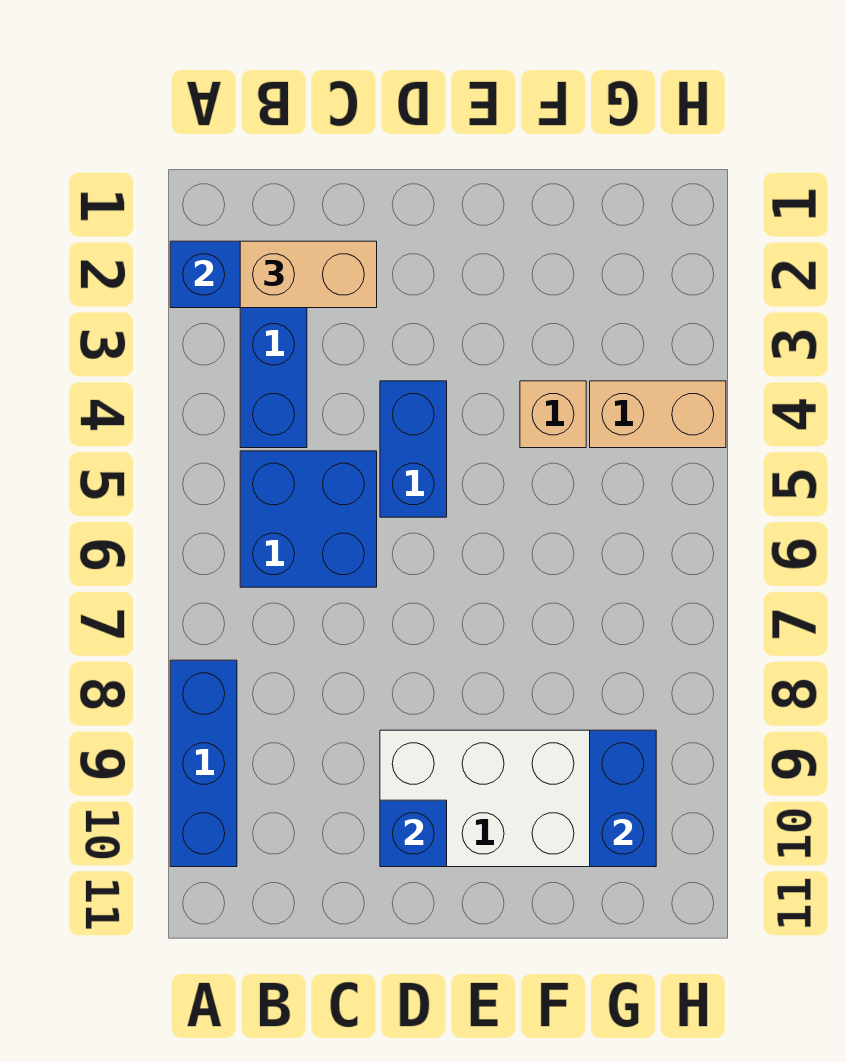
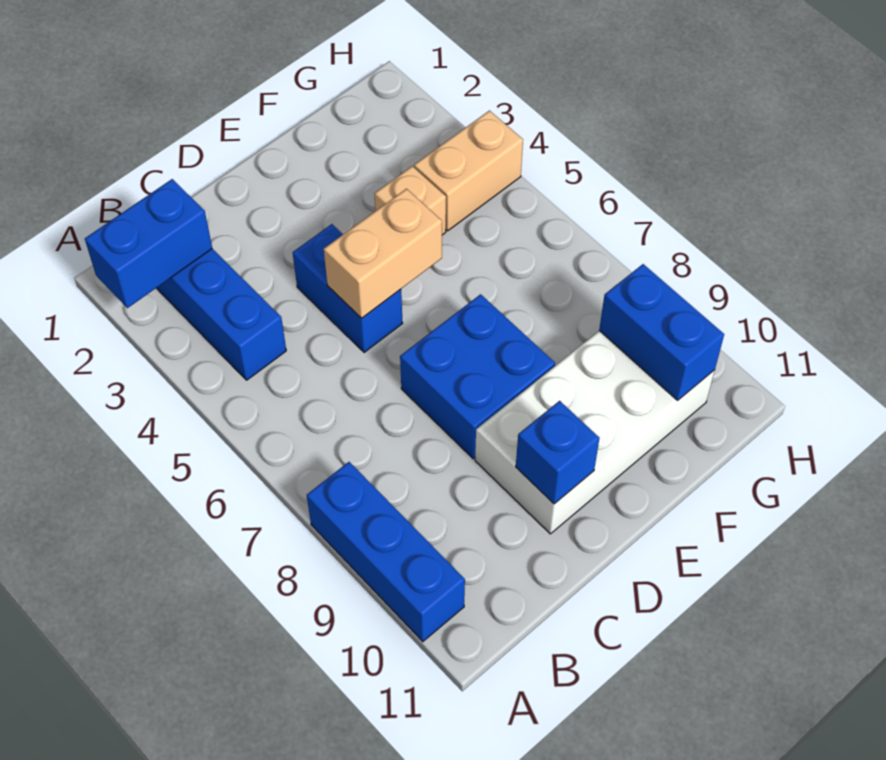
tan 1x2 brick [240,241,377,308] -> tan 1x2 brick moved to [324,189,442,318]
blue 2x2 brick [240,451,377,587] -> blue 2x2 brick moved to [400,294,555,459]

